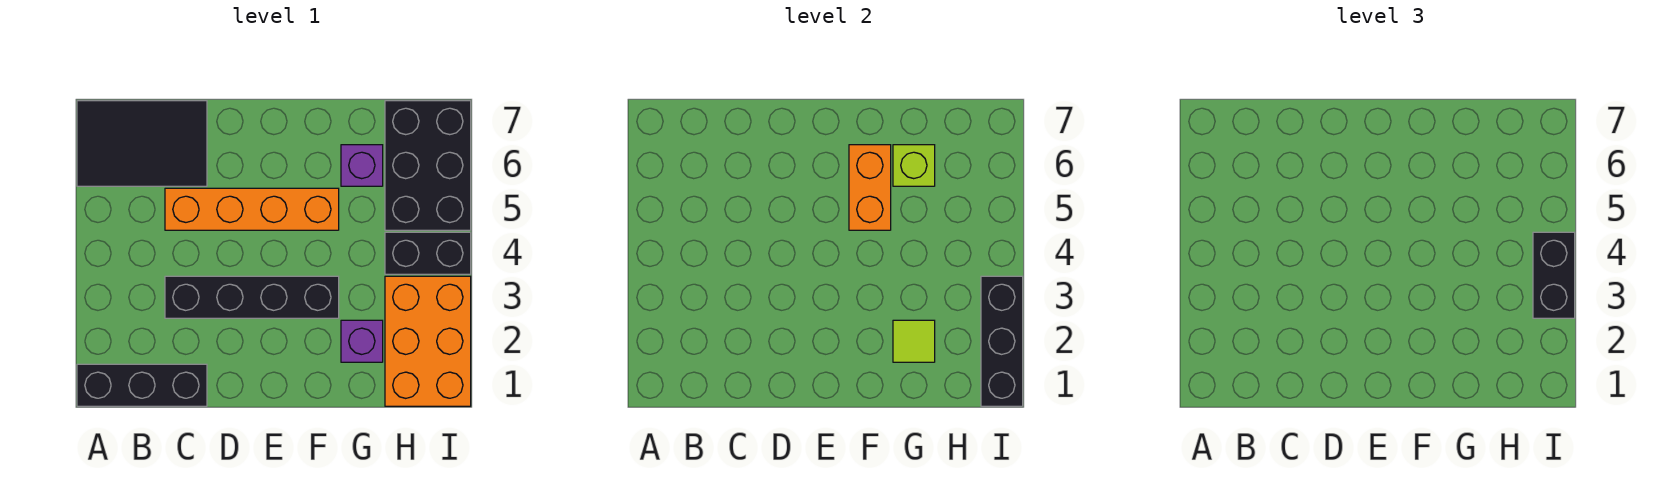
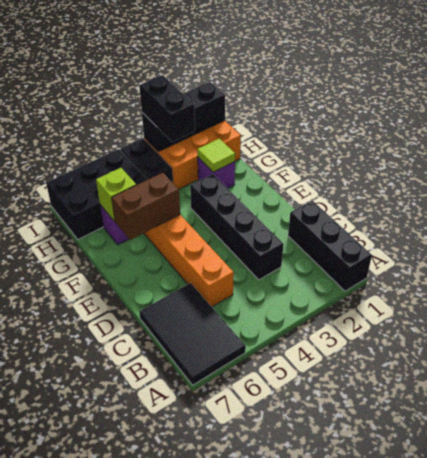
orange 1x2 brick [849,145,891,230] -> brown 1x2 brick [112,173,180,240]
black 1x2 brick [1533,232,1575,318] -> black 1x2 brick turned to [139,75,195,142]

